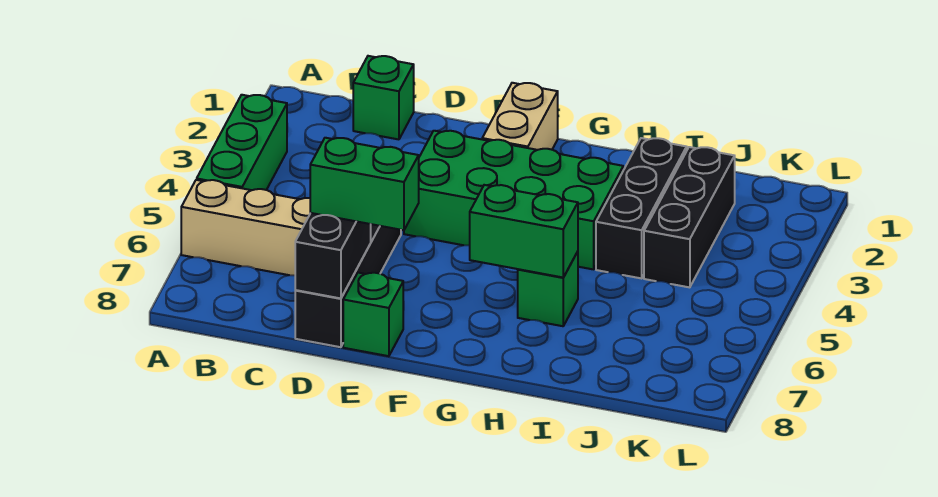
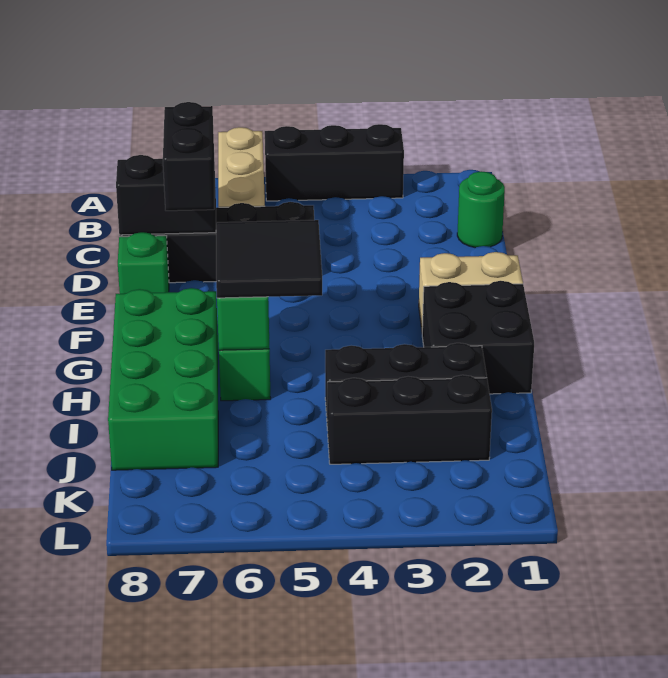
green 1x3 brick [197,95,287,190] -> black 1x3 brick [265,124,404,201]
green 1x1 brick [353,56,414,139] -> green 1x1 round brick [457,171,505,248]
green 1x2 brick [310,138,419,230] -> black 1x2 brick [163,102,214,211]
green 2x4 brick [404,131,623,269] -> green 2x4 brick moved to [108,288,218,470]
none -> black 2x2 brick [422,281,534,394]
none -> black 2x2 tile [216,220,322,298]

